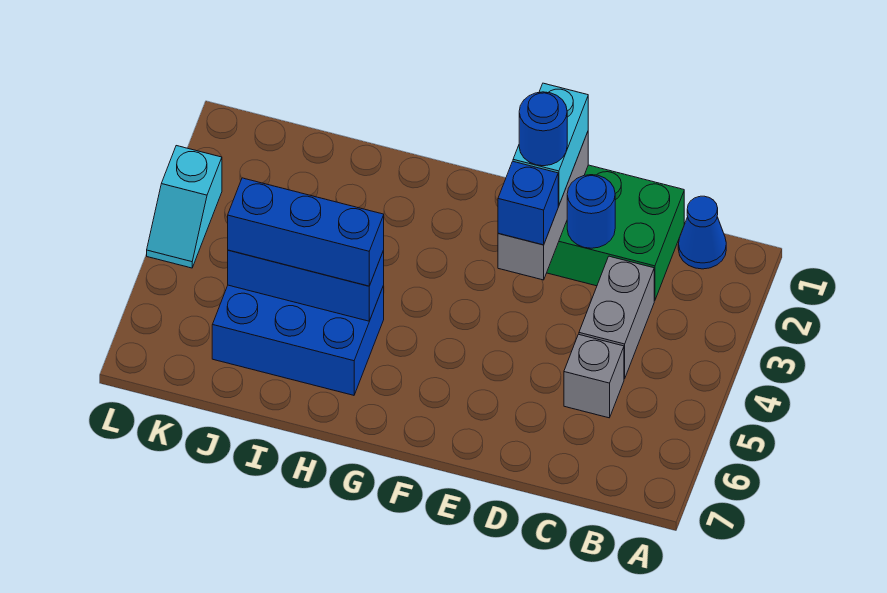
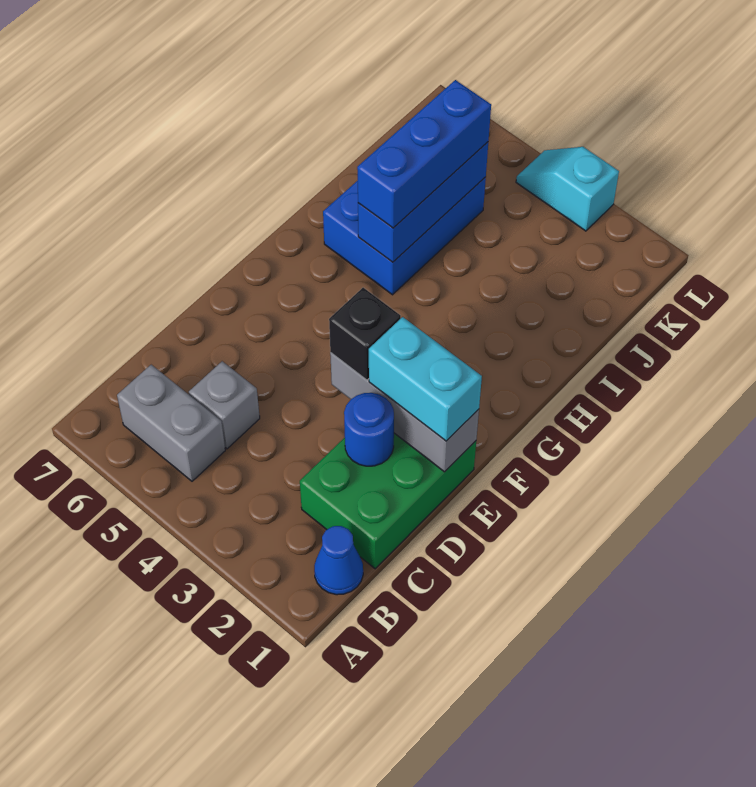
grey 1x2 brick [579,256,654,379] -> grey 1x2 brick moved to [117,365,225,481]
blue 1x1 round brick [519,92,567,166] -> none
blue 1x1 brick [498,162,558,245] -> black 1x1 brick [329,288,401,380]

